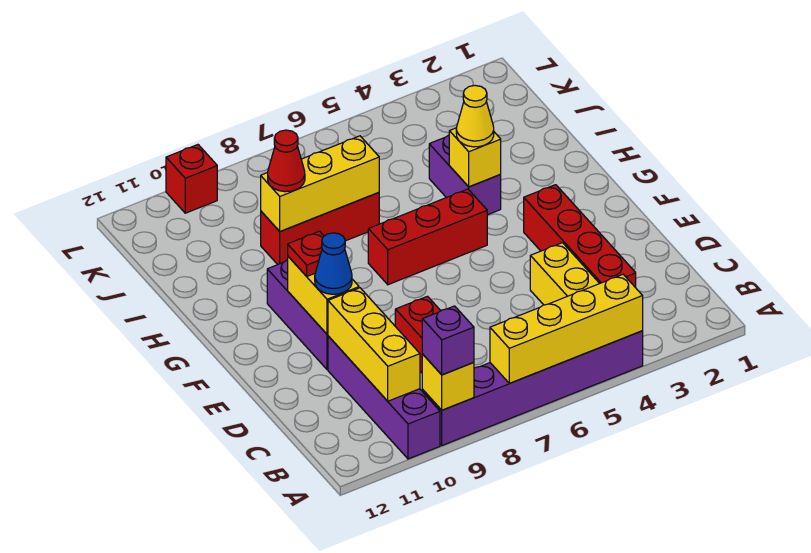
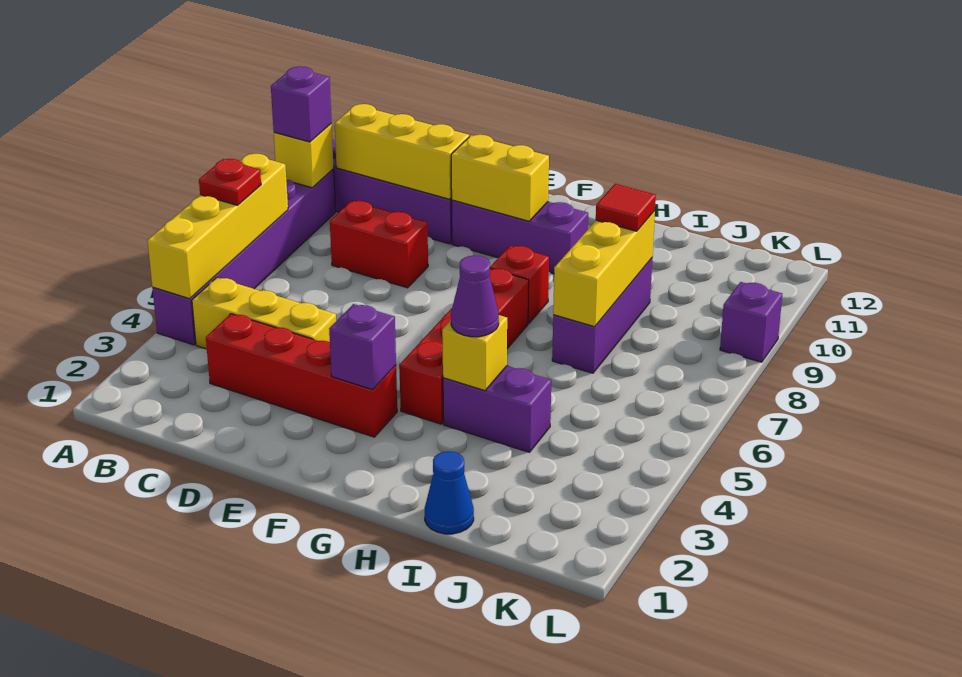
blue 1x1 cone [315,233,352,294] -> blue 1x1 cone moved to [425,451,474,534]
none -> purple 1x1 brick [329,304,396,390]
red 1x1 plate [288,231,324,276] -> red 1x1 plate moved to [199,159,261,205]
red 1x3 brick [368,189,487,285] -> red 1x4 brick [399,268,529,424]
yellow 1x1 cone [456,86,494,147] -> purple 1x1 cone [451,255,499,337]
red 1x3 brick [261,193,379,264] -> purple 1x3 brick [552,258,652,373]
red 1x1 cone [268,130,305,192] -> red 1x1 tile [596,184,656,231]
none -> purple 1x1 brick [720,282,782,362]
red 1x1 brick [166,145,217,213] -> red 1x1 brick moved to [490,246,549,324]

